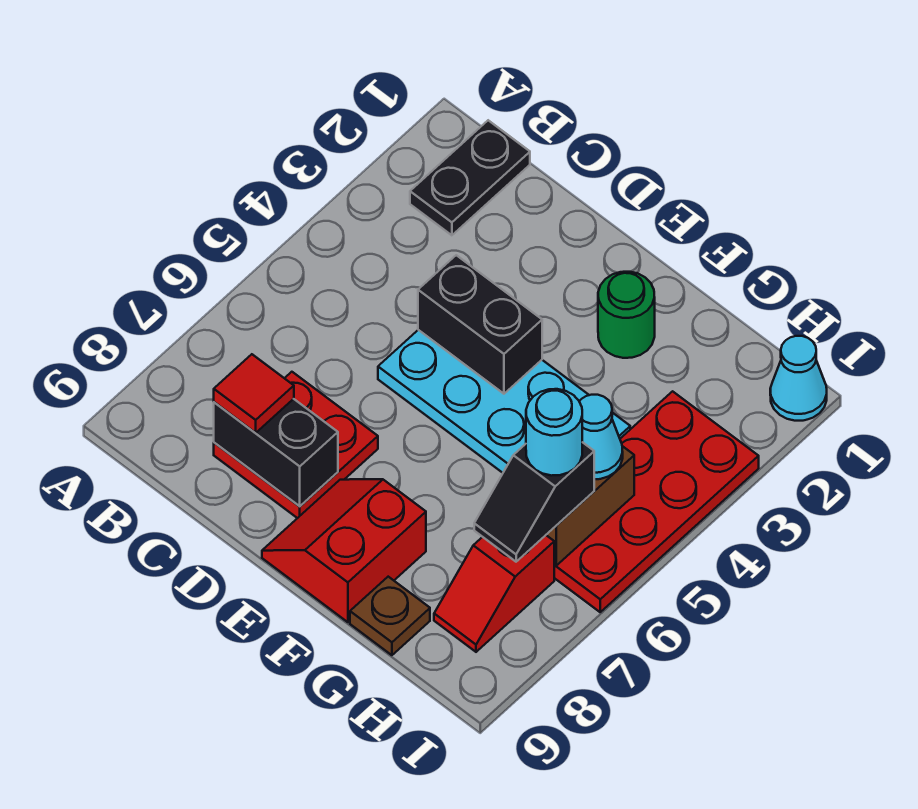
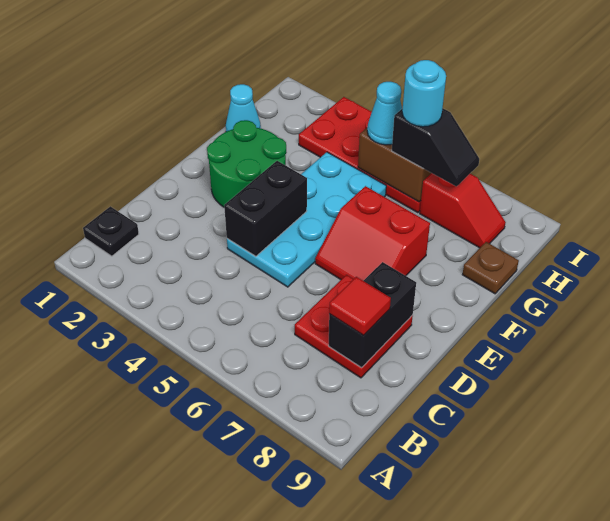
black 1x2 plate [410,120,530,235] -> black 1x1 plate [83,206,139,256]
red 2x2 slope [262,479,426,622] -> red 2x2 slope moved to [315,186,430,281]
green 1x1 round brick [598,272,655,358] -> green 2x2 round brick [207,120,287,207]
cyan 1x1 cone [770,336,827,421] -> cyan 1x1 cone moved to [226,84,261,132]

